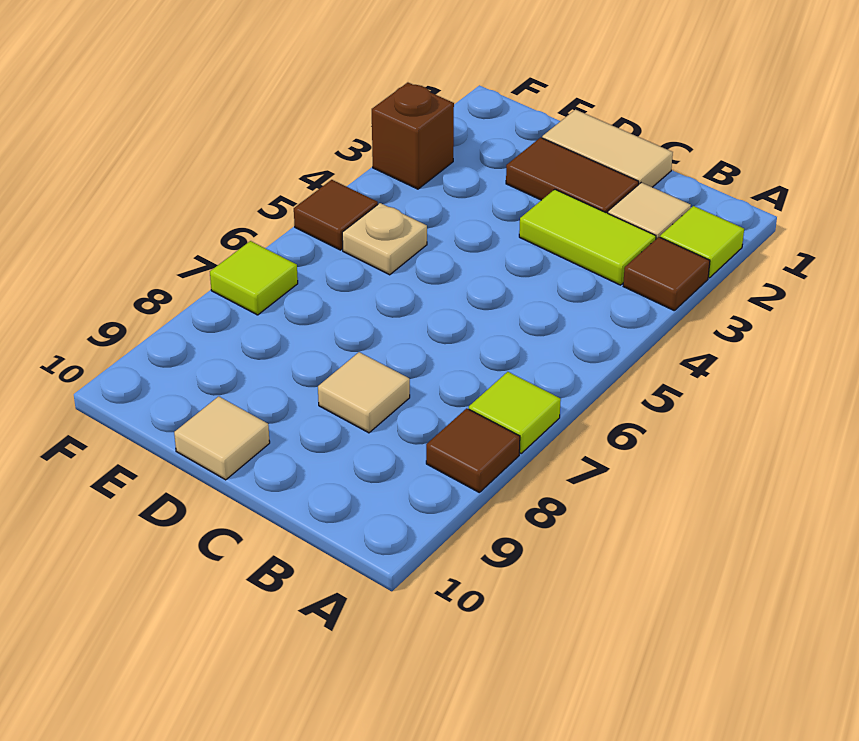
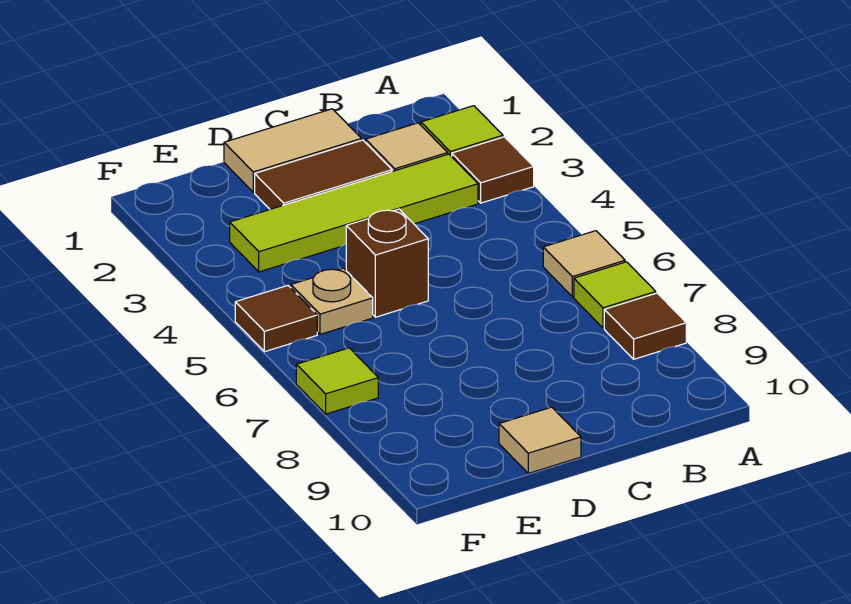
lime 1x2 tile [519,189,656,285] -> lime 1x4 tile [230,154,478,272]
tan 1x1 tile [318,352,410,433] -> tan 1x1 tile moved to [543,231,625,297]
brown 1x1 brick [372,83,454,189] -> brown 1x1 brick moved to [346,209,428,317]

